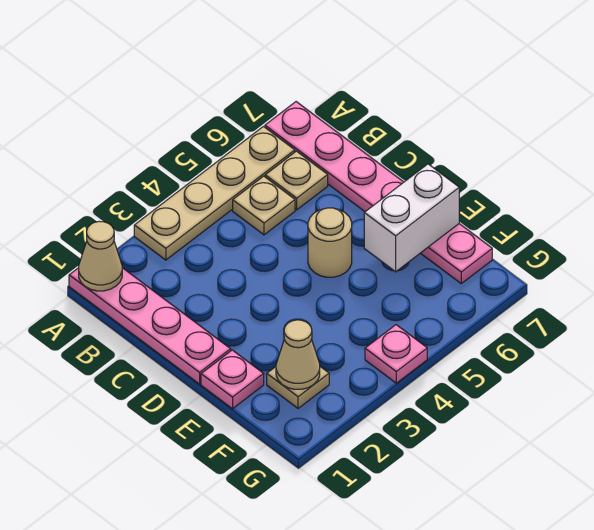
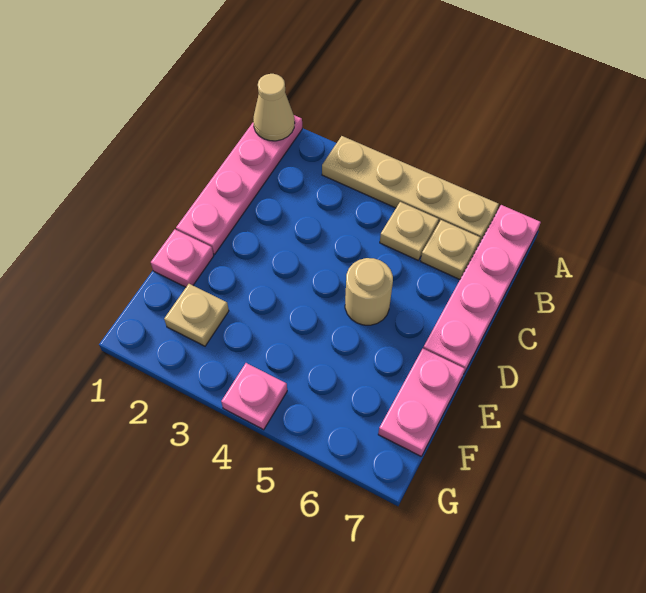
white 1x2 brick [364,164,459,272] -> none
tan 1x1 cone [276,320,320,389] -> none

